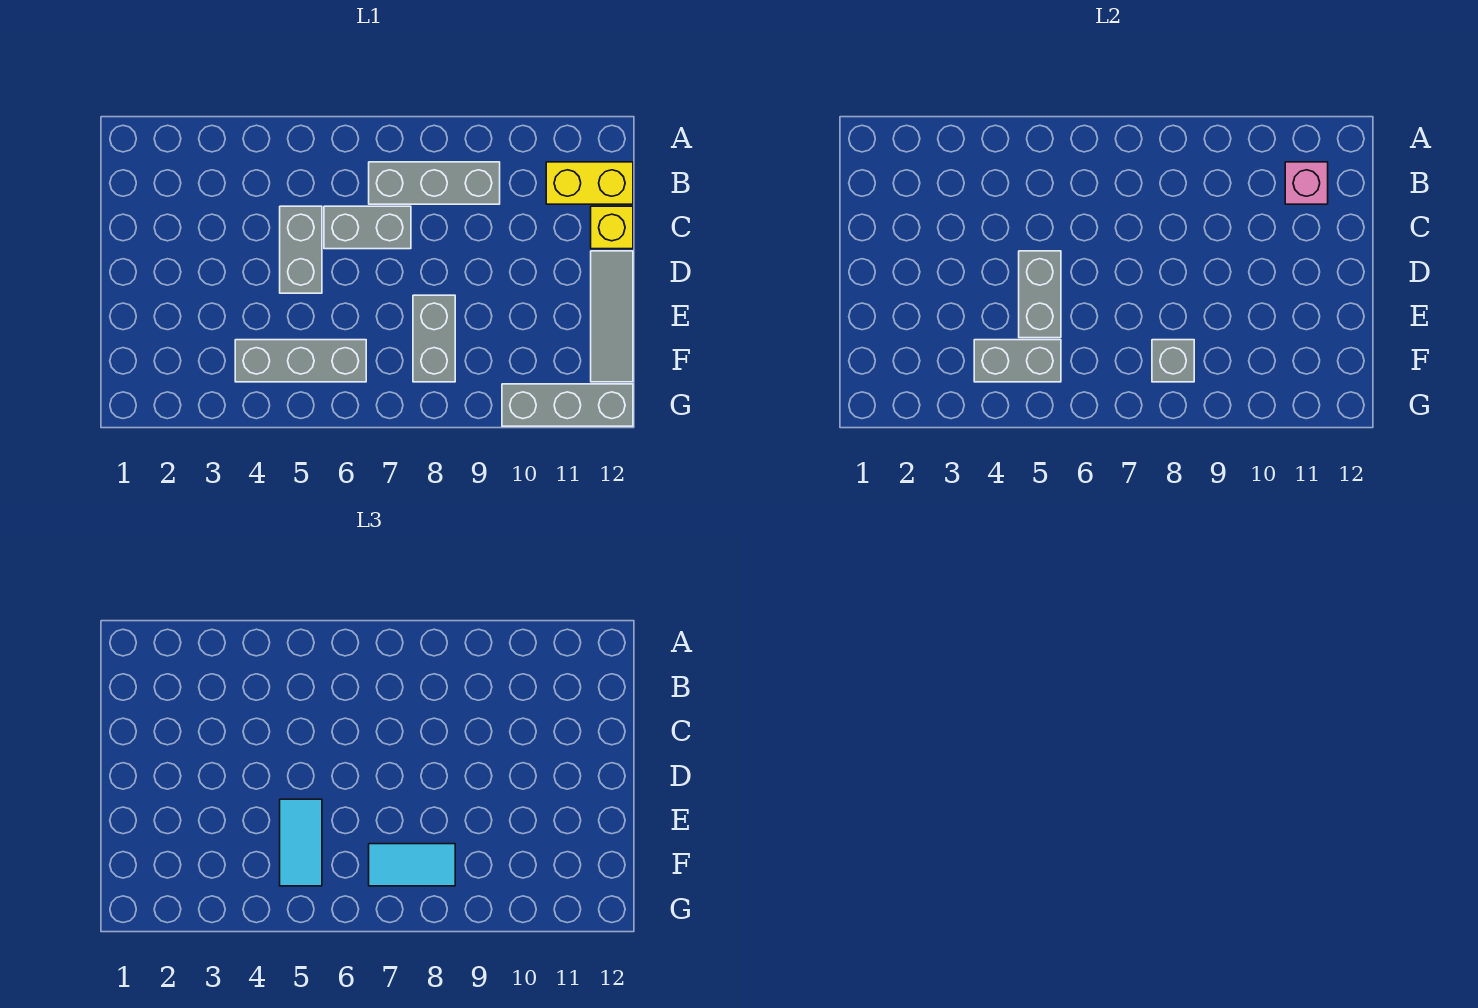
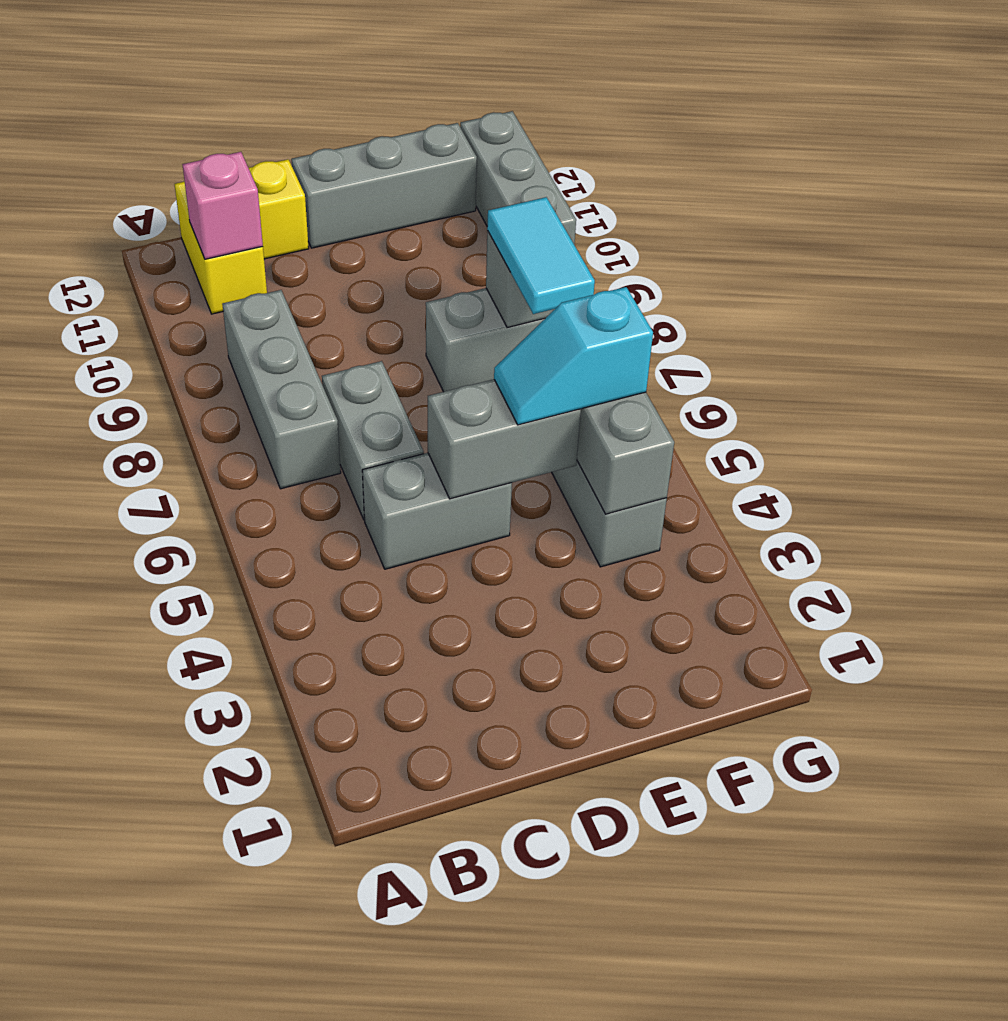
grey 1x3 tile [591,251,633,382] -> grey 1x3 brick [291,123,477,248]
cyan 1x2 tile [280,799,322,886] -> cyan 1x2 slope [494,287,653,425]

